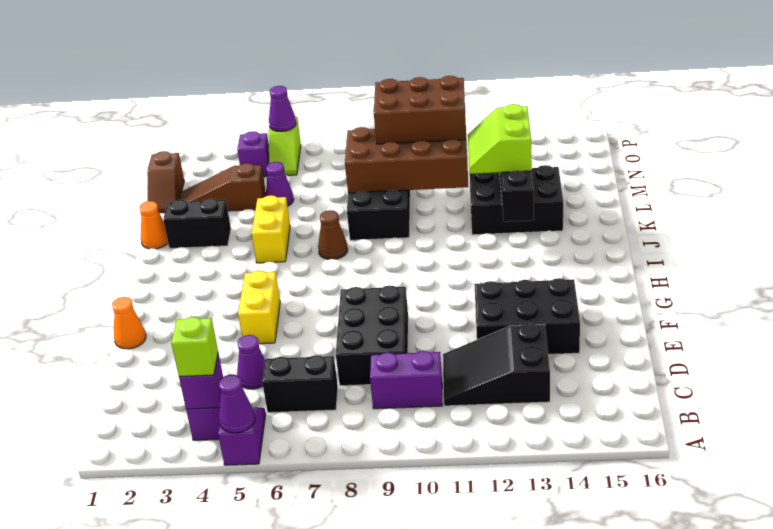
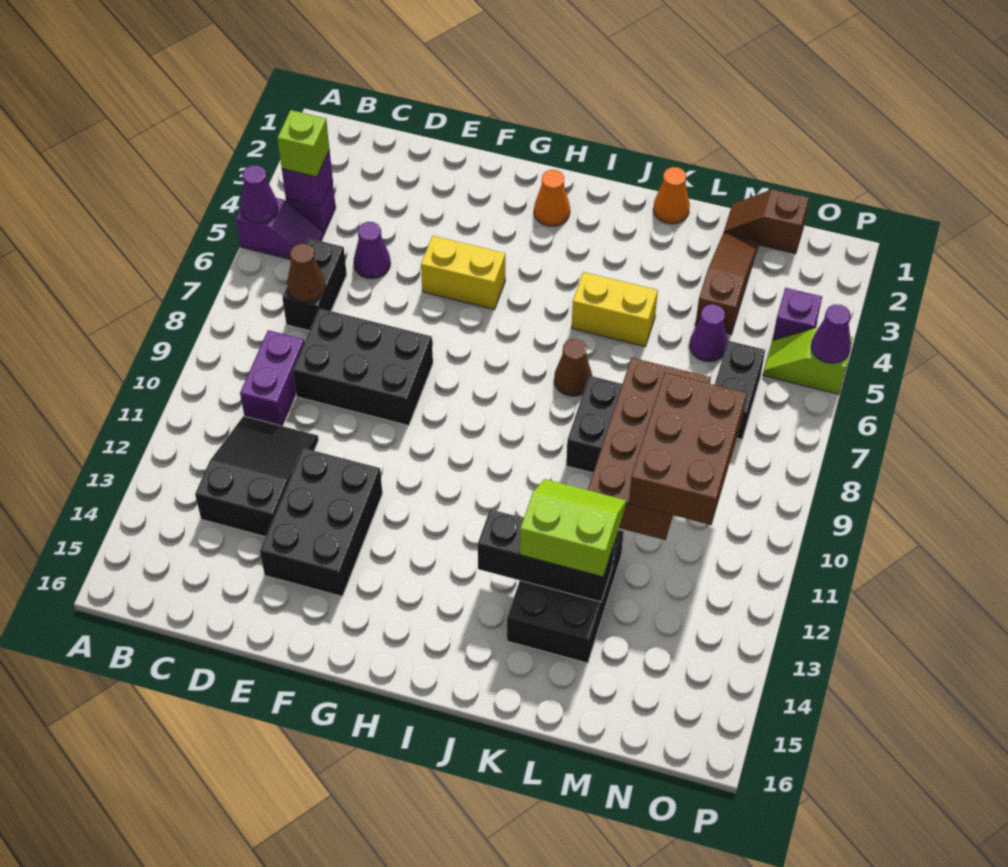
none -> brown 1x1 cone [287,244,325,302]
orange 1x1 cone [112,297,146,349] -> orange 1x1 cone moved to [534,170,570,226]
black 1x2 brick [163,198,231,248] -> black 1x2 brick moved to [715,341,765,439]

